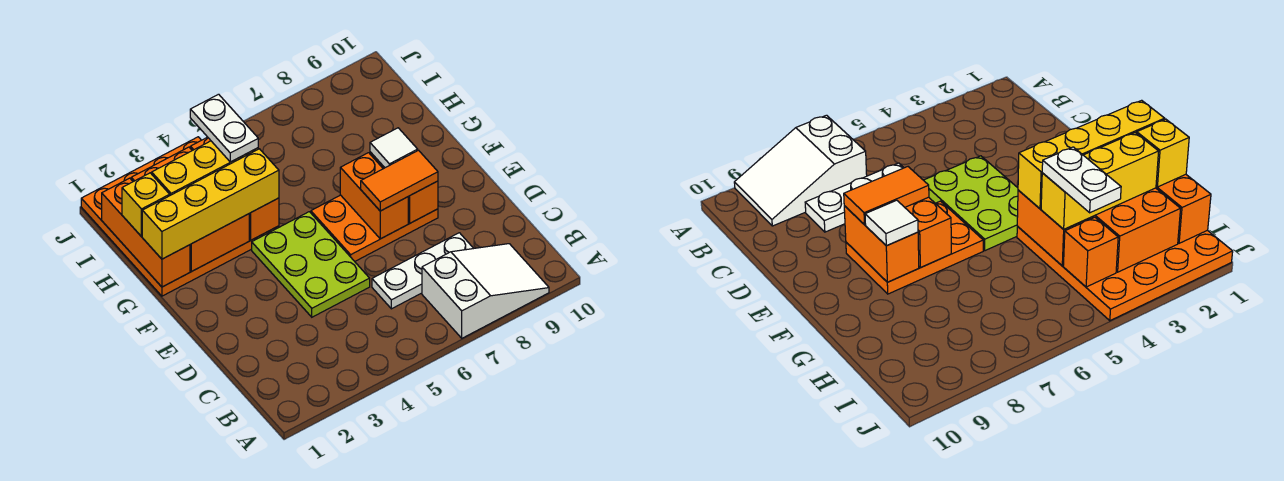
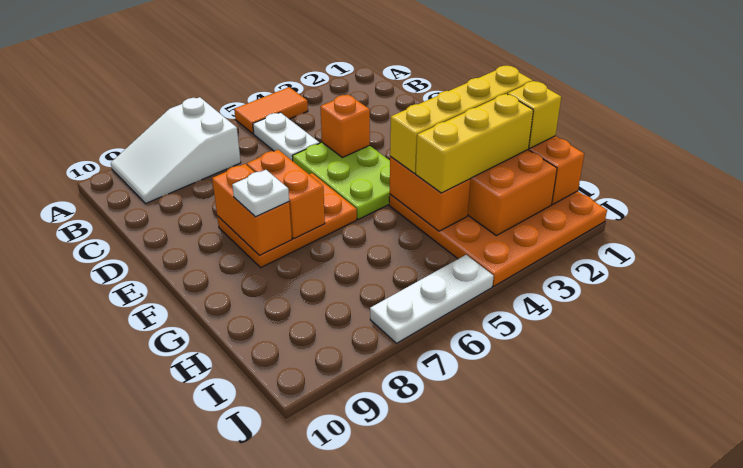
white 1x3 plate [372,233,474,309] -> white 1x3 plate moved to [370,255,494,343]
orange 1x2 tile [361,150,438,211] -> orange 1x2 tile moved to [234,87,308,134]
white 1x1 tile [370,128,418,168] -> white 1x1 plate [232,170,289,217]
white 1x2 plate [190,94,258,162] -> white 1x2 plate moved to [253,112,320,161]
orange 1x1 brick [1063,217,1118,287] -> orange 1x1 brick moved to [320,94,370,158]

